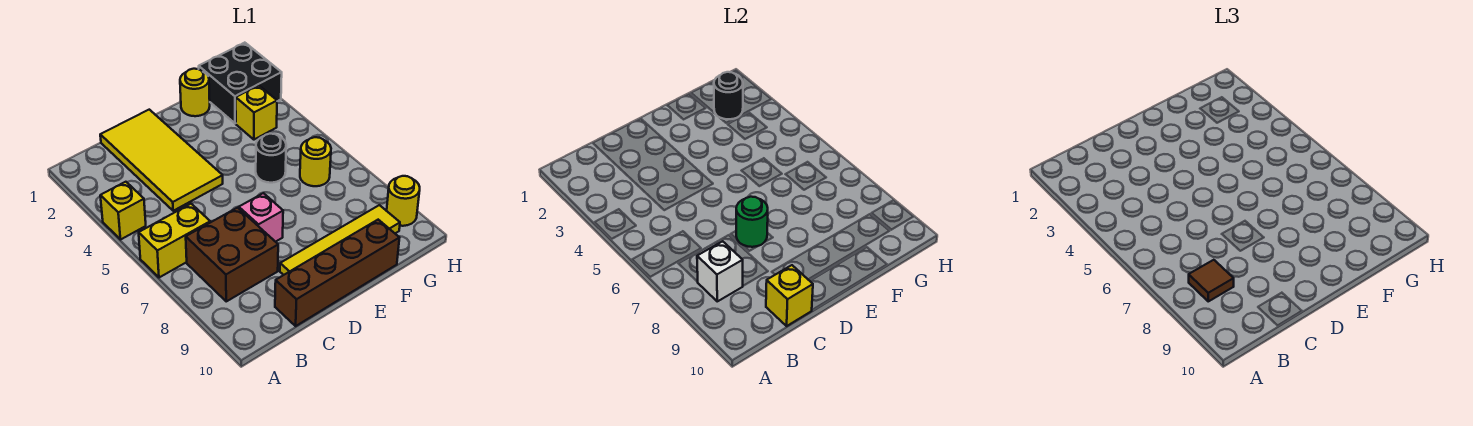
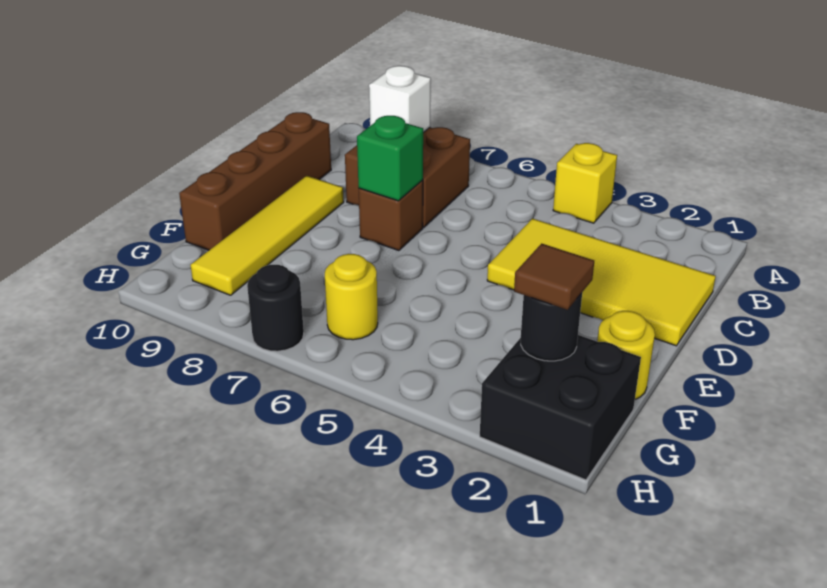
yellow 1x2 brick [139,204,210,278] -> none
brown 1x1 tile [1189,260,1234,301] -> brown 1x1 tile moved to [514,244,594,310]
yellow 1x1 brick [766,265,813,326] -> none
pink 1x1 brick [239,193,283,242] -> brown 1x1 brick [359,180,423,251]
green 1x1 round brick [736,197,768,247] -> green 1x1 brick [357,116,423,201]
black 1x1 round brick [256,134,286,183] -> black 1x1 round brick moved to [247,265,304,351]
yellow 1x1 brick [236,85,277,140] -> none
yellow 1x1 round brick [387,176,420,226] -> none

